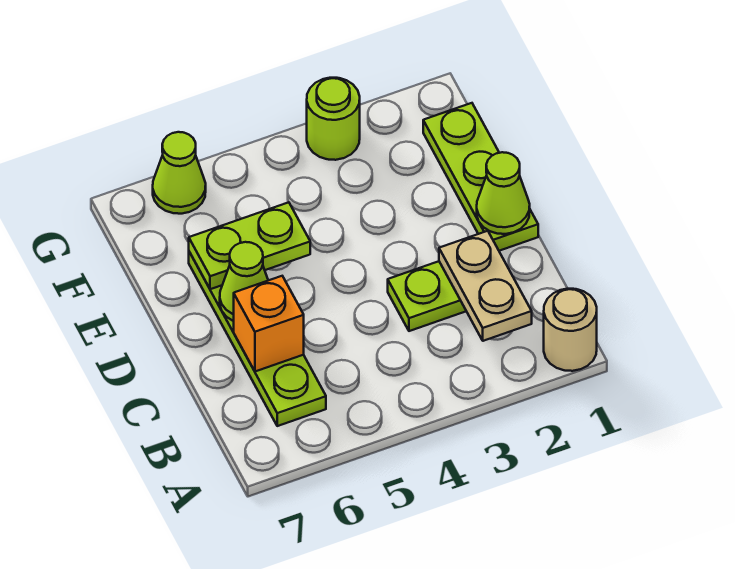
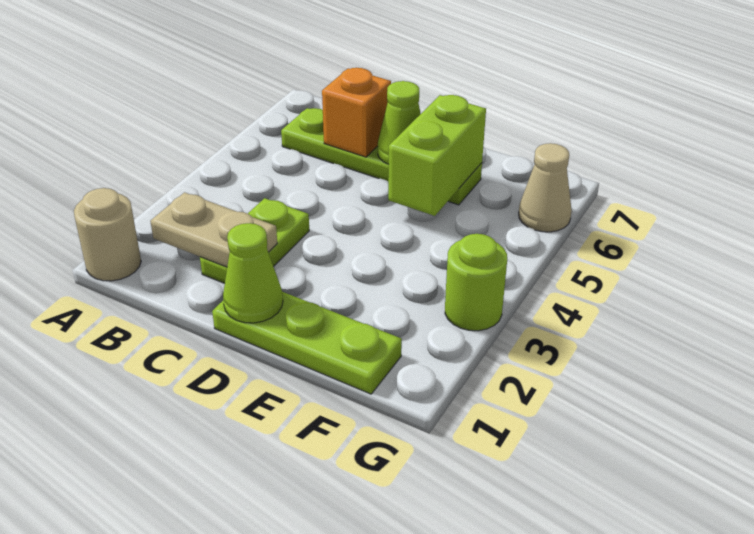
lime 1x2 plate [189,202,310,289] -> lime 1x2 brick [388,95,486,216]
lime 1x1 cone [153,132,206,214] -> tan 1x1 cone [519,143,572,232]

